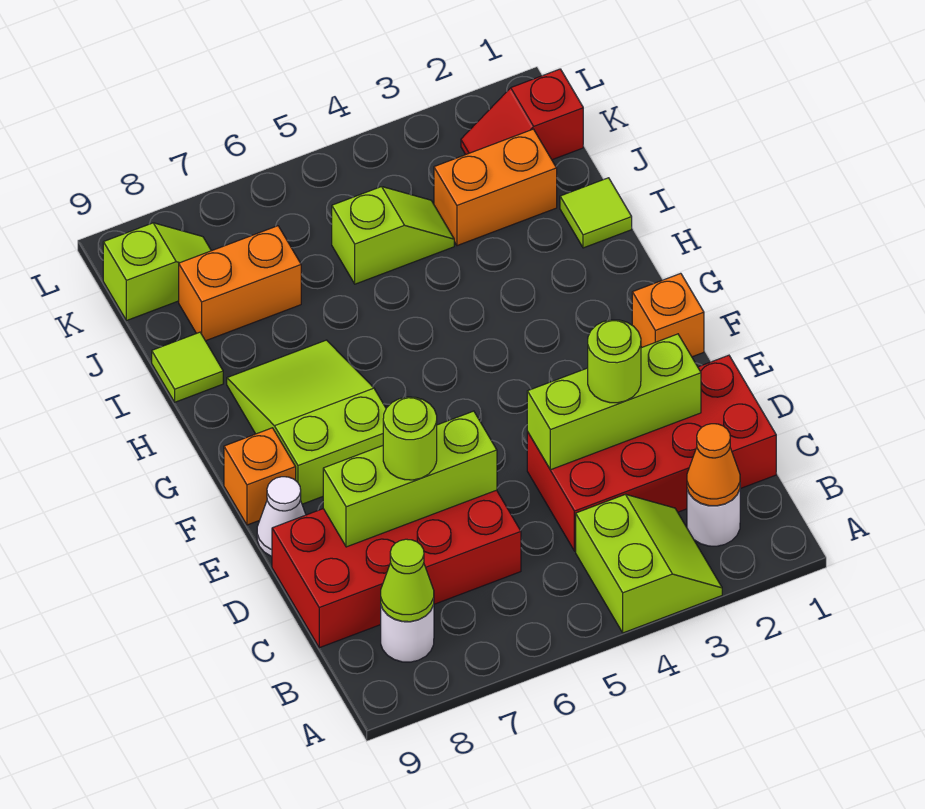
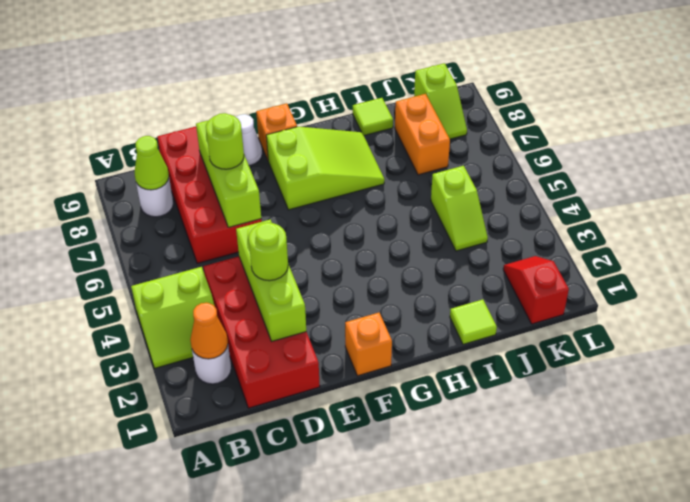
orange 1x2 brick [434,129,557,246] -> none

